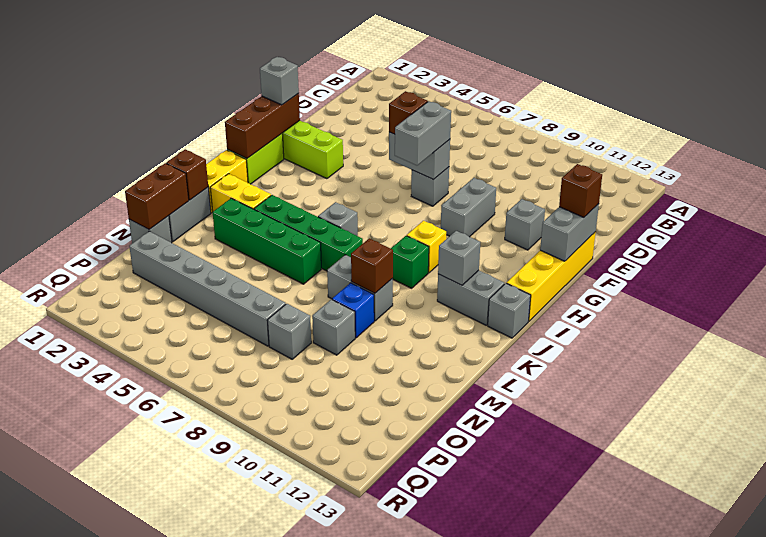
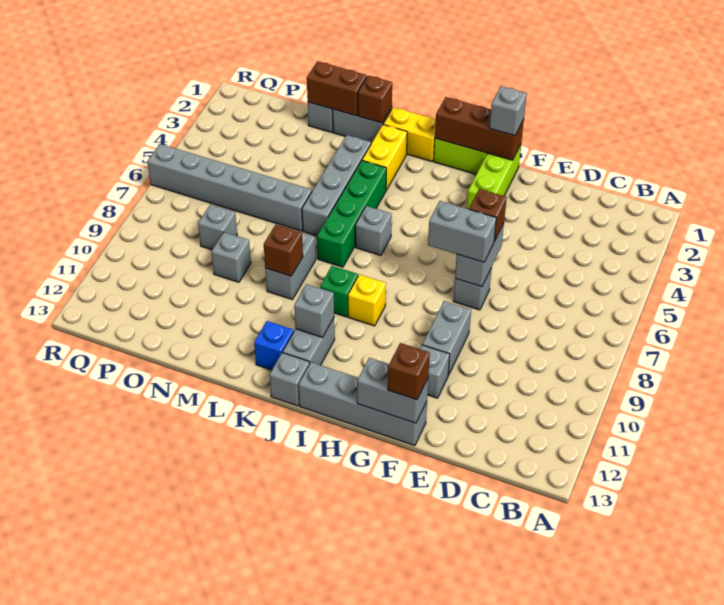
grey 1x2 brick [441,178,496,237] -> grey 1x2 brick turned to [422,301,471,375]
yellow 1x4 brick [507,232,596,321] -> grey 1x4 brick [298,362,427,446]
green 1x4 brick [213,198,321,284] -> grey 1x4 brick [302,135,371,236]
blue 1x1 brick [332,283,374,338] -> blue 1x1 brick moved to [254,321,294,370]
grey 1x6 brick [129,231,286,346] -> grey 1x6 brick turned to [147,144,312,231]

